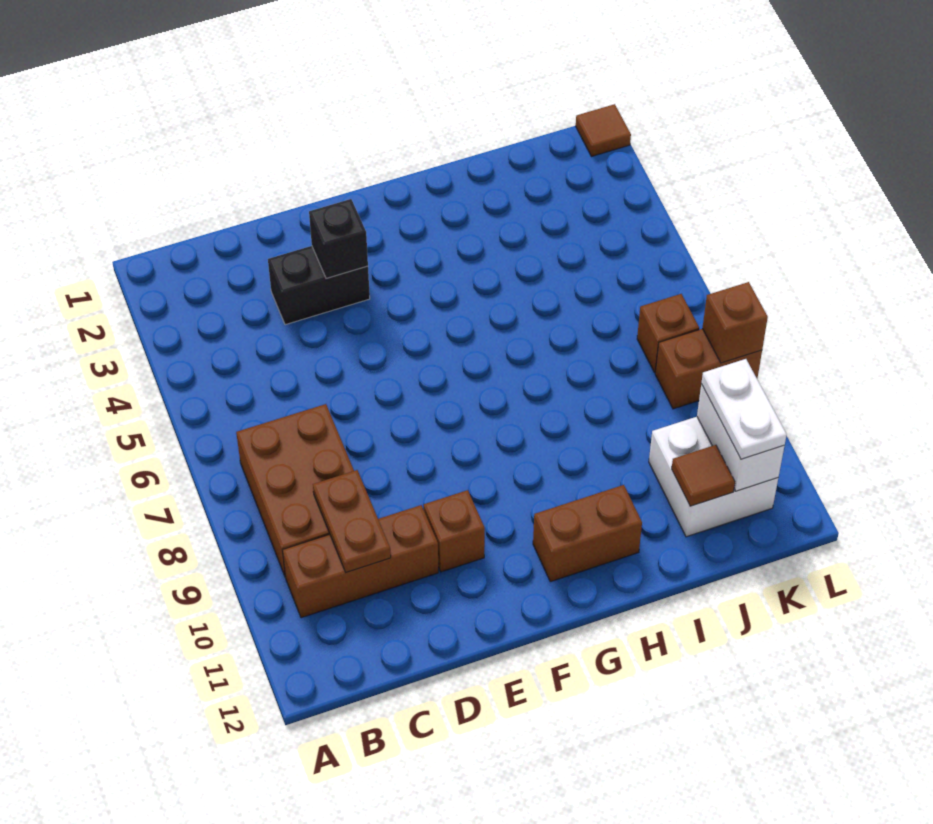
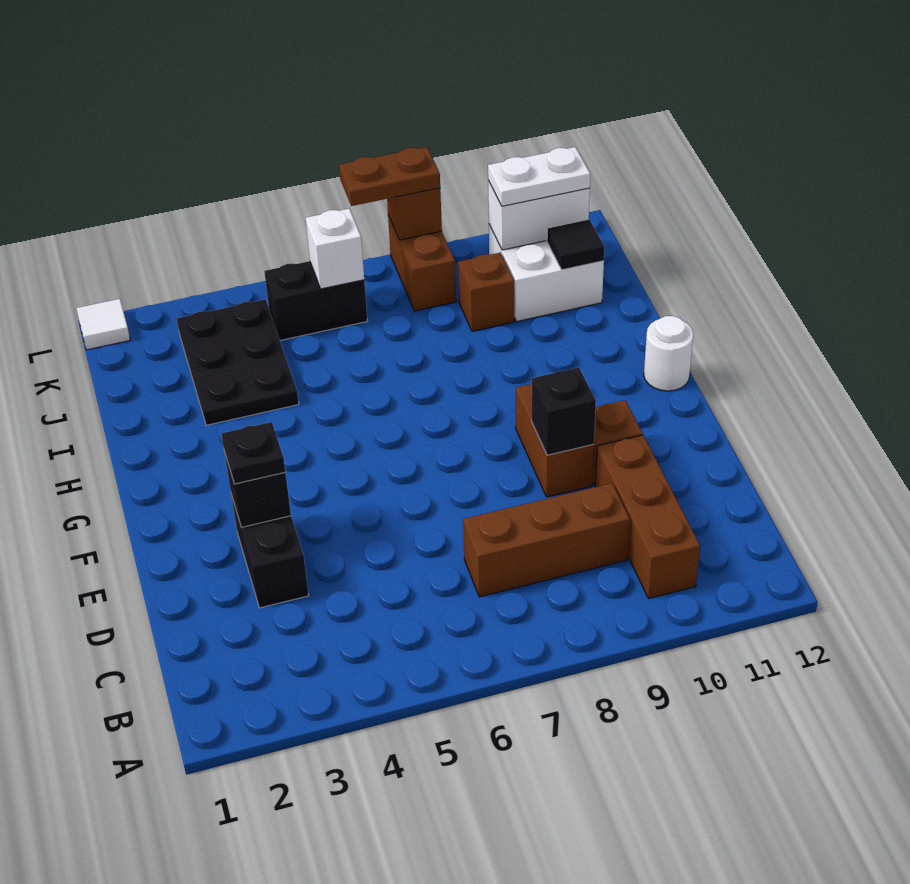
brown 2x3 brick [236,404,354,577] -> brown 1x3 brick [463,483,630,597]
brown 1x2 plate [313,470,391,572] -> brown 1x2 plate moved to [339,147,440,206]
none -> black 1x1 plate [222,422,285,484]
none -> black 1x1 brick [532,367,596,455]
brown 1x2 brick [533,485,642,582] -> brown 1x2 brick moved to [516,384,594,497]
none -> white 1x1 round brick [644,316,693,391]
none -> black 2x3 plate [177,299,299,425]
brown 1x1 tile [672,445,735,506] -> black 1x1 tile [547,219,605,270]
none -> black 1x2 brick [264,261,367,340]
none -> white 1x1 brick [306,209,364,289]
brown 1x1 brick [637,294,699,373] -> brown 1x1 brick moved to [458,253,514,331]
brown 1x1 tile [576,104,631,157] -> white 1x1 tile [76,299,130,350]

